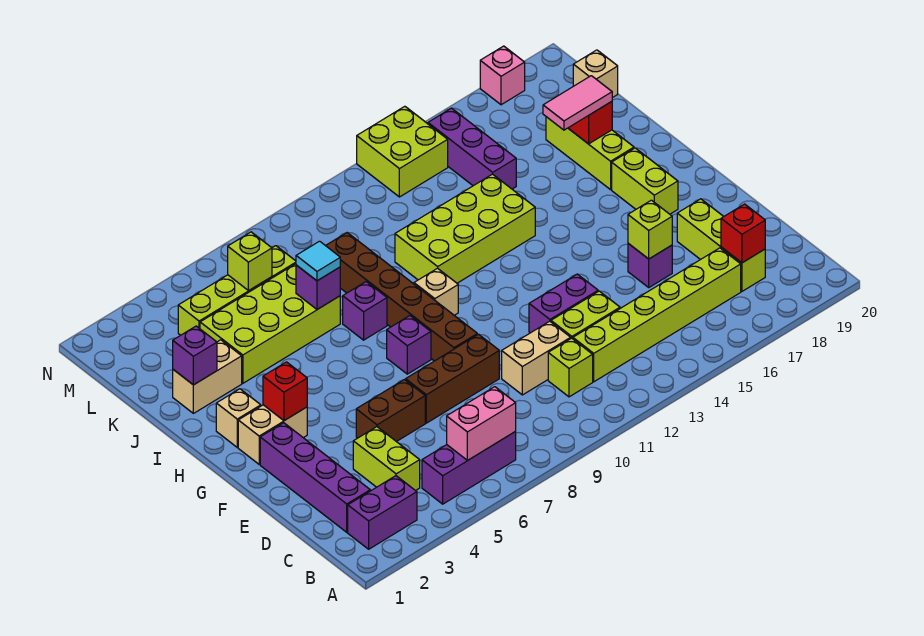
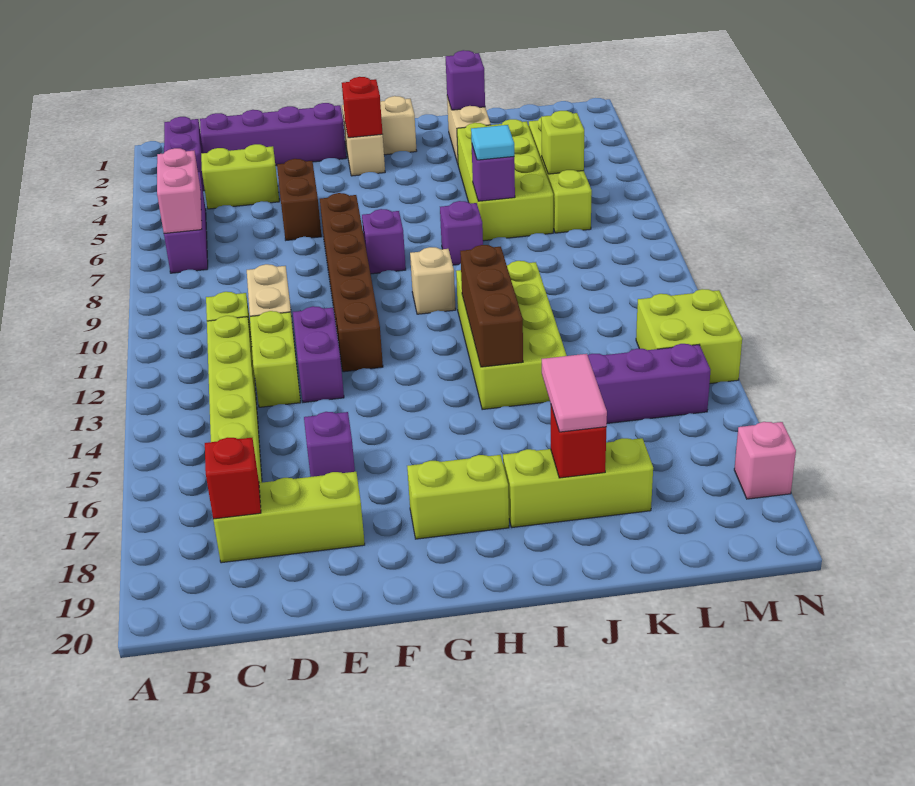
brown 1x3 brick [406,334,499,423] -> brown 1x3 brick moved to [460,245,523,367]
lime 1x1 brick [628,200,672,259] -> none
brown 1x6 brick [326,233,477,361] -> brown 1x6 brick turned to [320,193,383,372]
tan 1x1 brick [573,50,618,98] -> none

